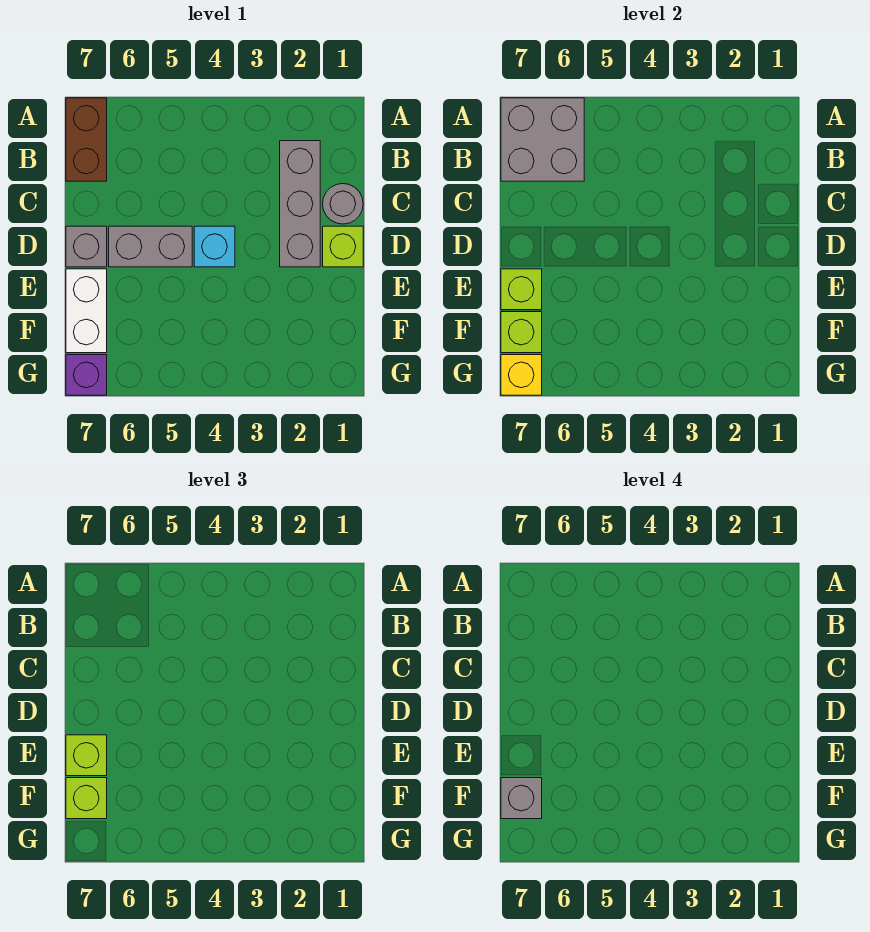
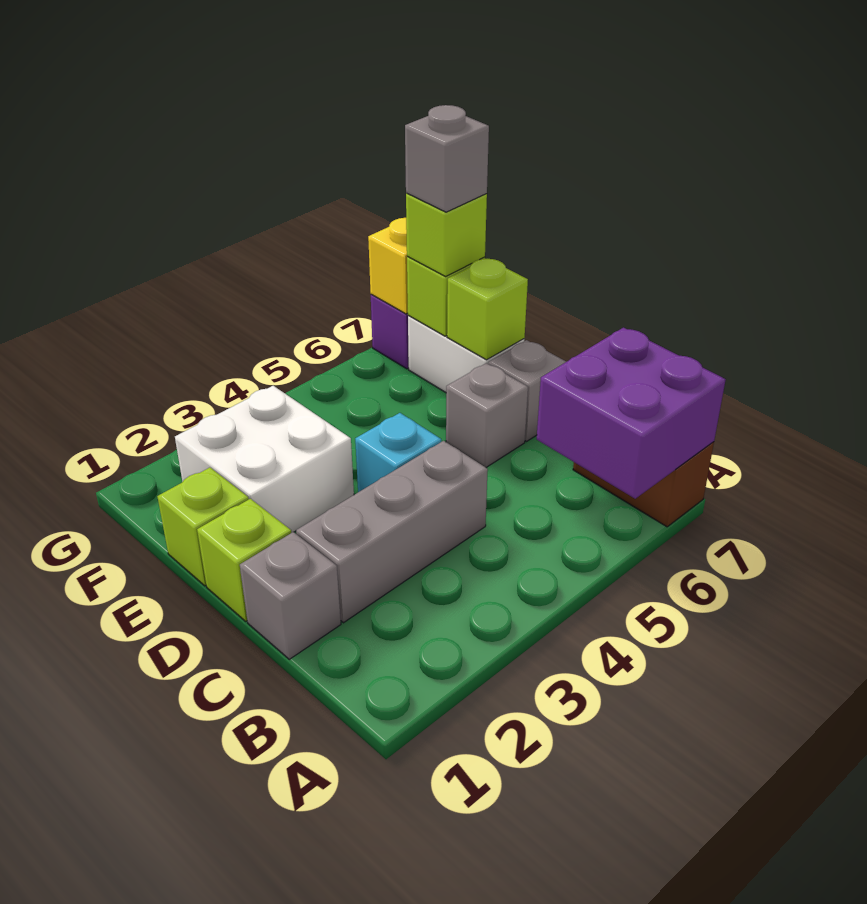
grey 2x2 brick [501,98,584,181] -> purple 2x2 brick [537,328,726,499]
grey 1x3 brick [280,141,320,267] -> grey 1x3 brick turned to [296,441,488,623]
grey 1x1 round brick [323,184,363,224] -> grey 1x1 brick [240,532,341,659]
grey 1x2 brick [109,226,192,267] -> grey 1x1 brick [446,363,528,467]
none -> white 2x2 brick [175,386,354,533]
lime 1x1 brick [66,735,107,776] -> lime 1x1 brick moved to [157,468,249,586]

